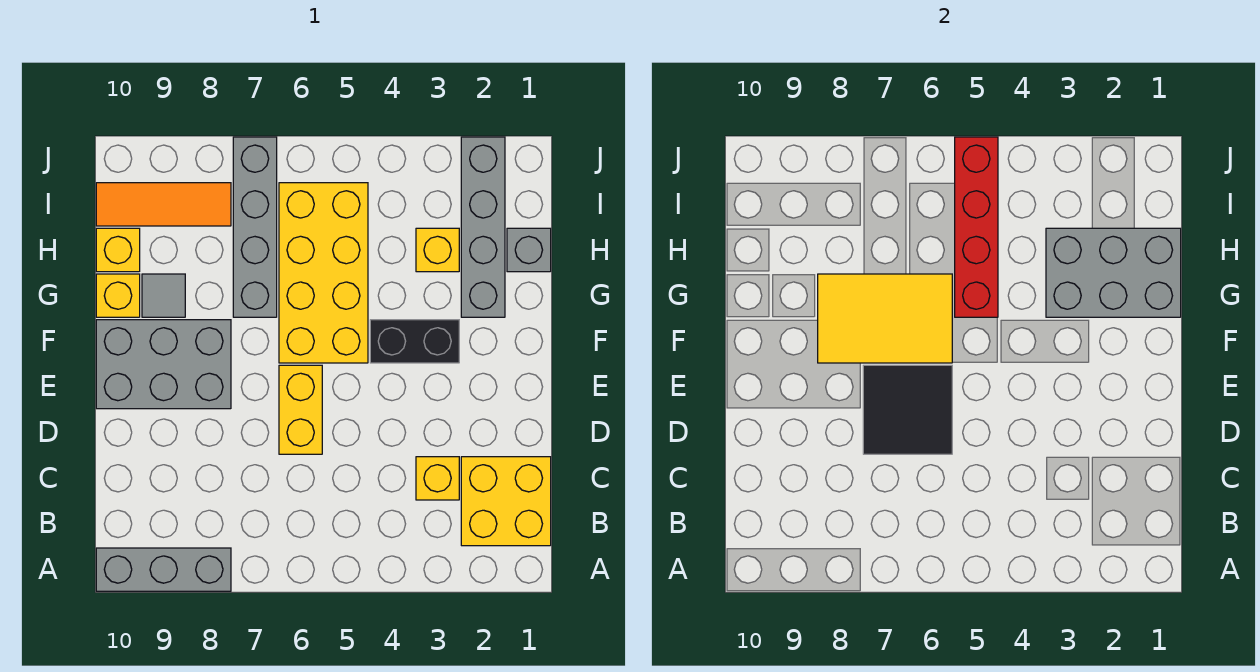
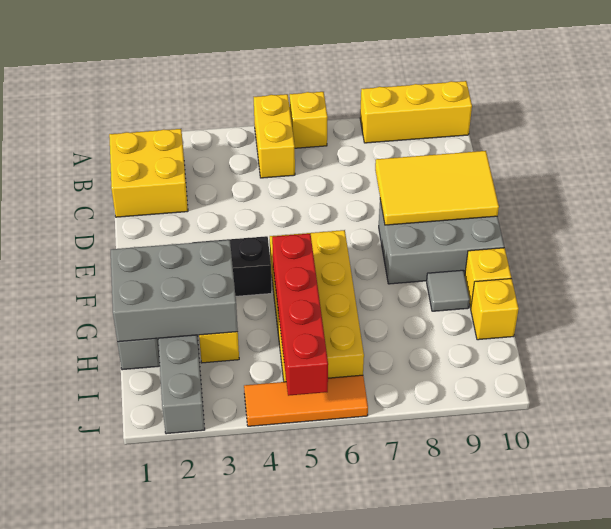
grey 1x3 brick [96,548,231,591] -> yellow 1x3 brick [360,81,472,143]
yellow 1x1 brick [416,457,459,500] -> yellow 1x1 brick moved to [290,92,328,148]
yellow 1x2 brick [279,365,322,454] -> yellow 1x2 brick moved to [254,94,295,178]
black 2x2 tile [863,365,952,454] -> none
yellow 2x3 tile [818,274,952,363] -> yellow 2x3 tile moved to [375,151,499,225]
grey 1x4 brick [233,137,277,317] -> none
orange 1x3 tile [96,183,231,226] -> orange 1x3 tile moved to [244,375,368,426]

